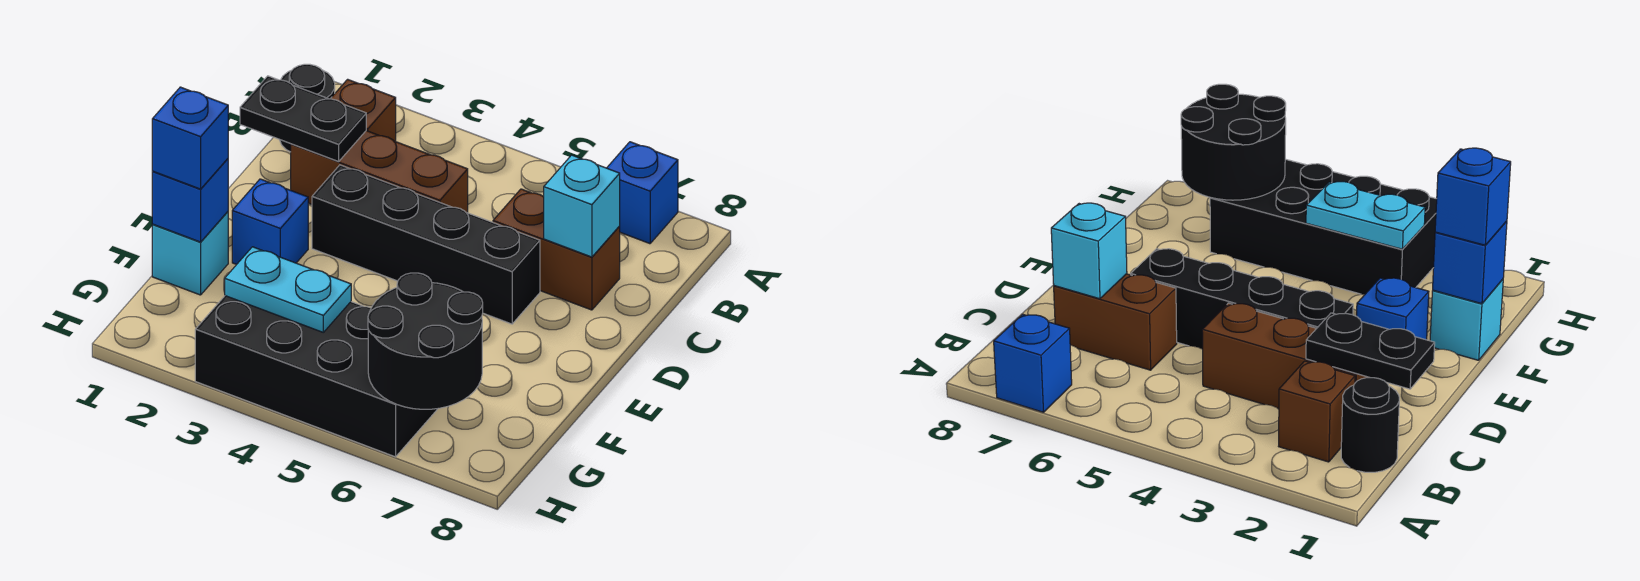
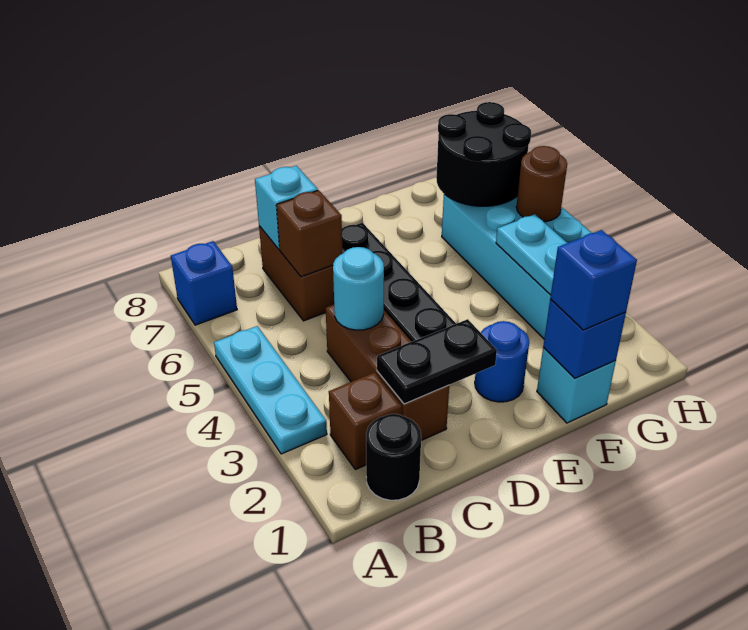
none -> cyan 1x3 plate [214,326,327,454]
black 1x2 plate [240,76,366,162] -> black 1x2 plate turned to [377,319,497,404]
none -> cyan 1x1 round brick [333,247,384,330]
none -> brown 1x1 brick [276,190,342,277]
blue 1x1 brick [232,179,308,265] -> blue 1x1 round brick [475,321,529,402]
black 2x4 brick [195,296,437,457] -> cyan 2x4 brick [442,194,591,339]
none -> brown 1x1 round brick [516,146,567,222]

